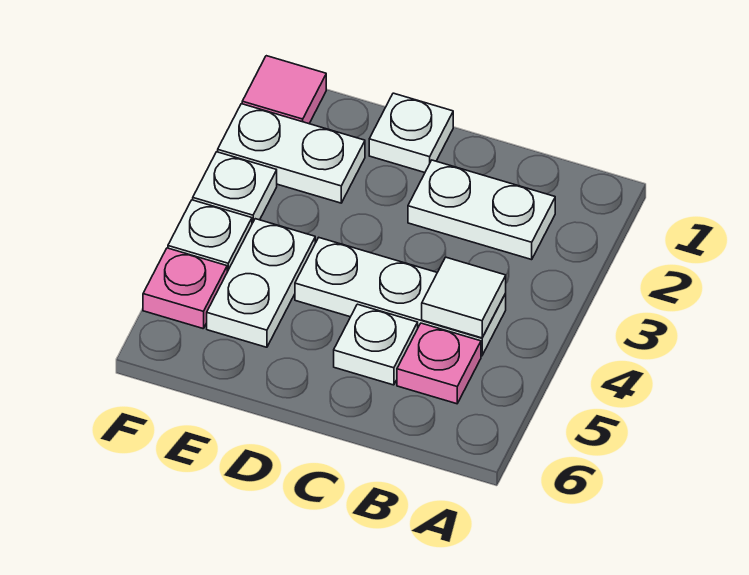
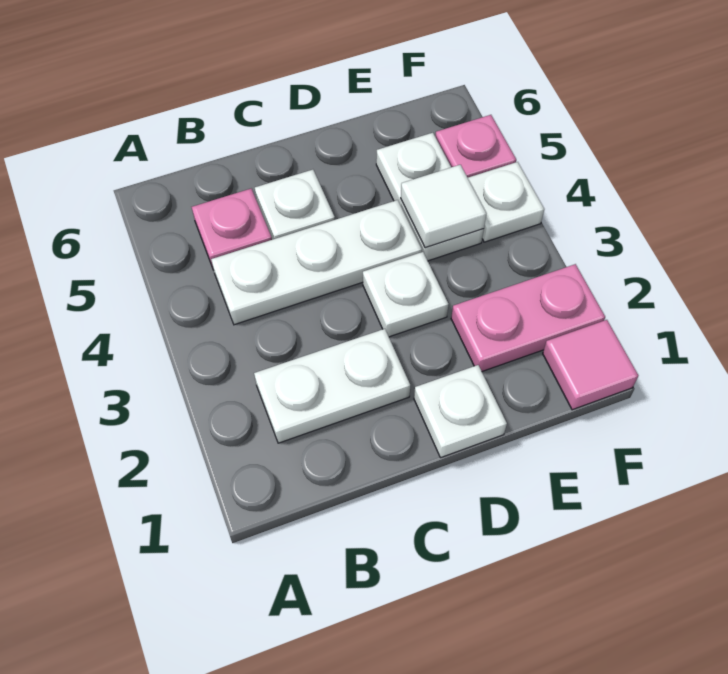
white 1x1 tile [422,257,506,338] -> white 1x1 tile moved to [401,165,486,248]
white 1x2 plate [218,104,365,203] -> pink 1x2 plate [451,264,605,371]
white 1x1 plate [193,152,277,223] -> white 1x1 plate moved to [363,252,449,337]

